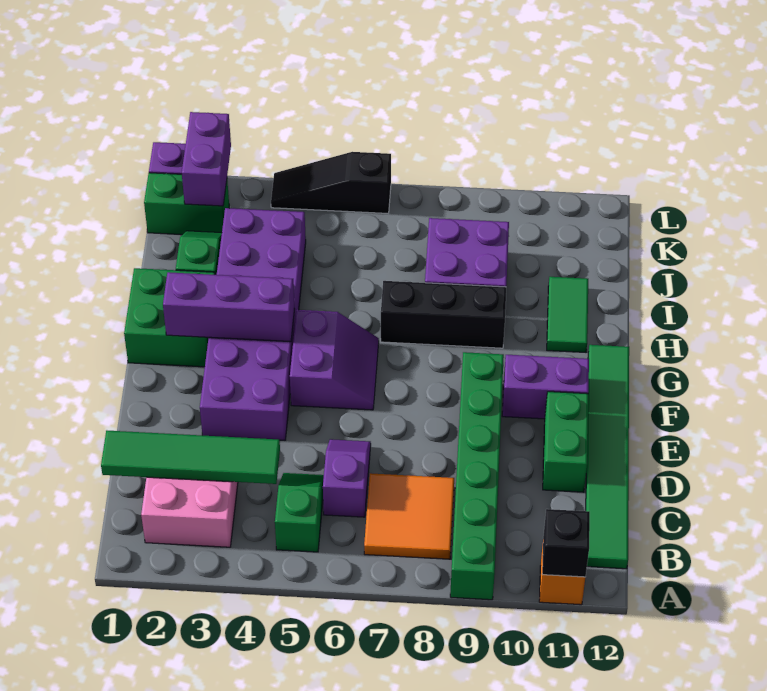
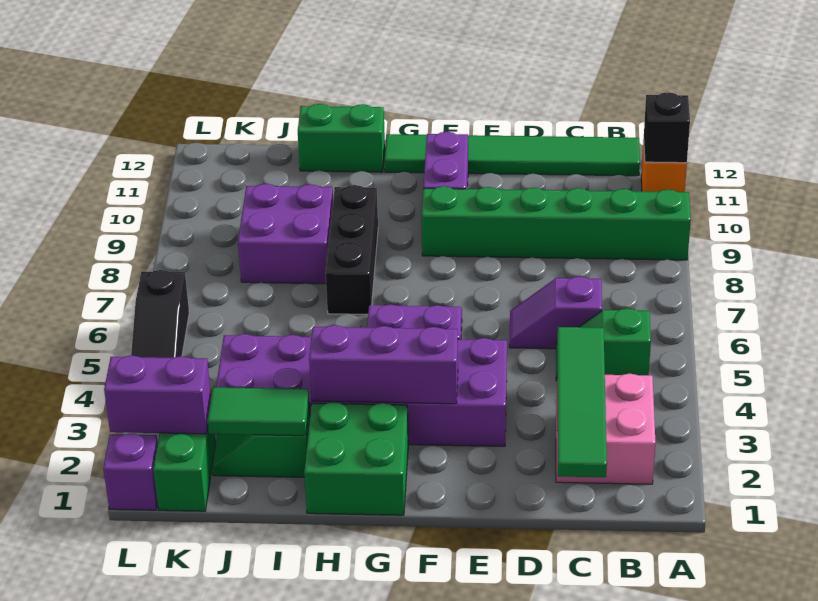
orange 2x2 tile [364,473,454,559] -> none
green 1x2 brick [543,392,588,492] -> green 1x2 brick moved to [298,104,385,172]
purple 1x3 brick [163,272,295,342] -> purple 1x3 brick turned to [309,325,458,404]
green 1x2 tile [547,277,588,352] -> green 1x2 tile moved to [207,387,309,436]

